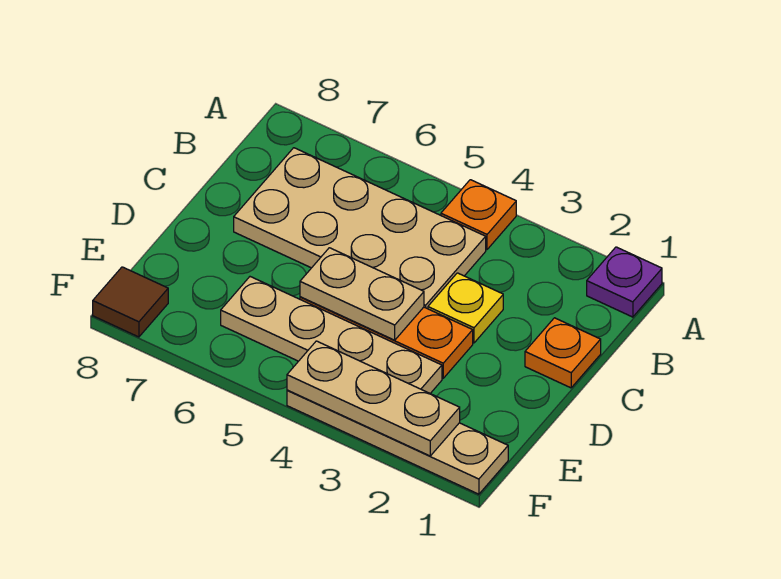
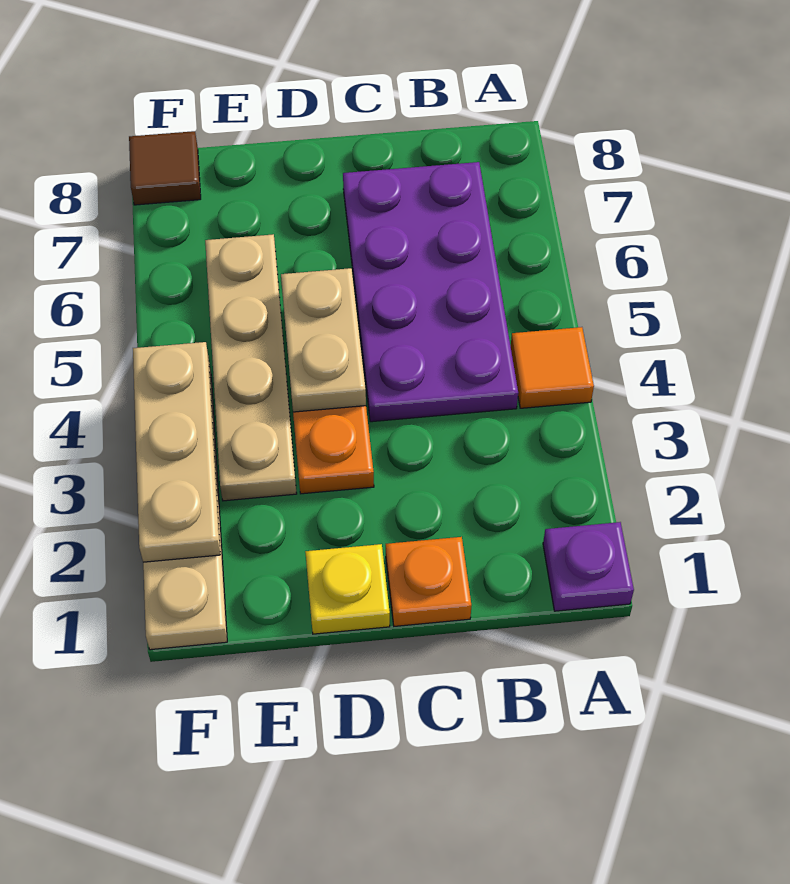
orange 1x1 plate [441,180,516,250] -> orange 1x1 tile [511,327,594,408]
tan 2x4 plate [234,148,486,309] -> purple 2x4 plate [343,162,518,422]
yellow 1x1 plate [428,273,503,343] -> yellow 1x1 plate moved to [305,544,390,634]

